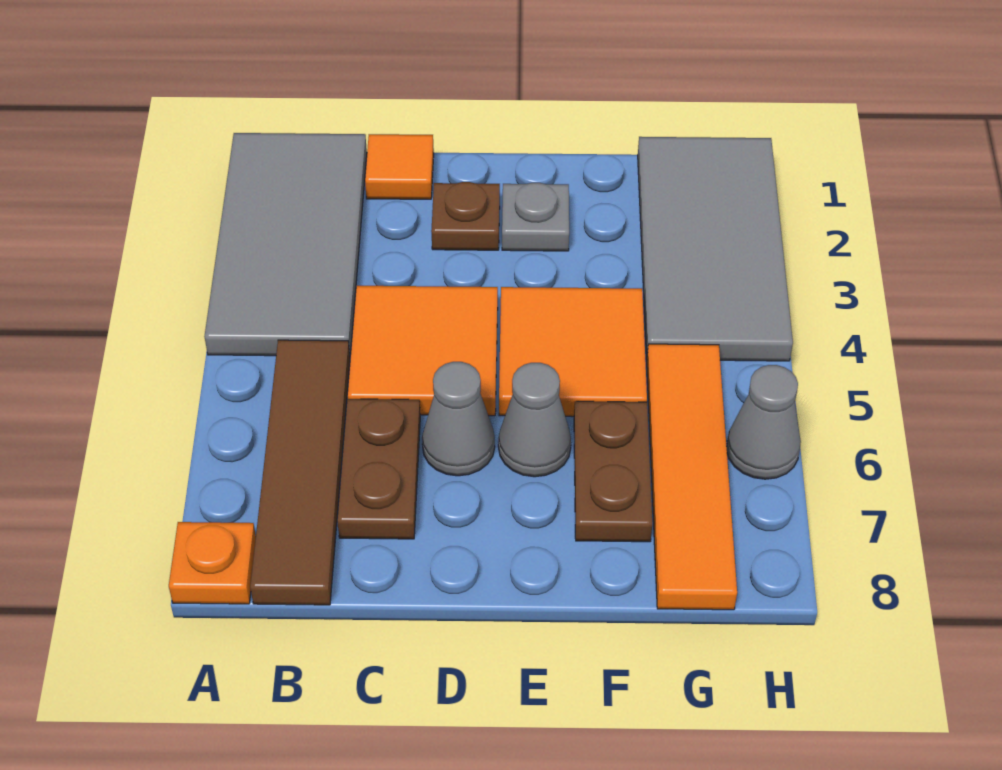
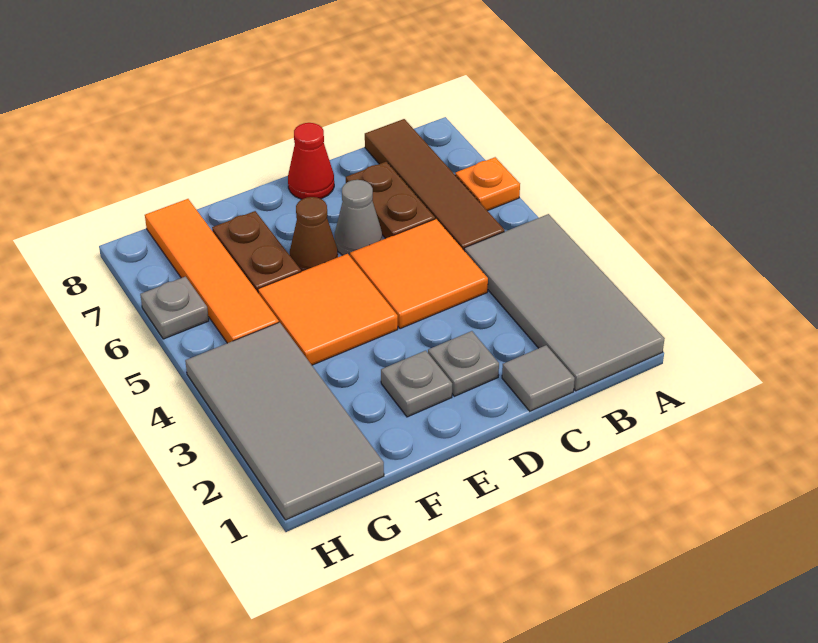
orange 1x1 plate [169,522,256,604] -> orange 1x1 plate moved to [455,157,520,211]
orange 1x1 tile [365,134,434,199] -> grey 1x1 tile [502,345,575,411]
brown 1x1 plate [431,182,500,250] -> grey 1x1 plate [428,331,499,396]
none -> red 1x1 cone [288,123,334,199]
grey 1x1 cone [498,363,571,477] -> brown 1x1 cone [290,197,338,272]
grey 1x1 cone [727,365,801,479] -> grey 1x1 plate [140,277,209,339]

